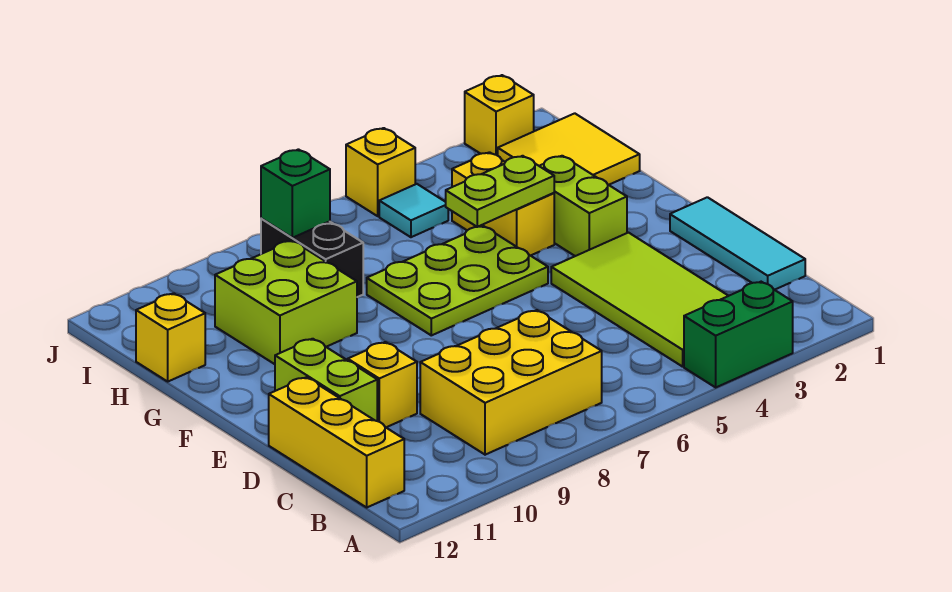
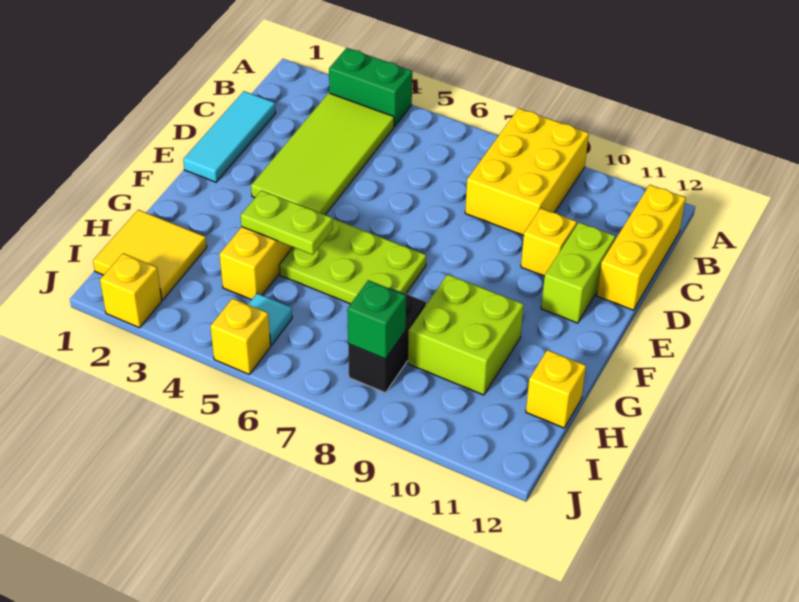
yellow 2x3 brick [420,310,602,455] -> yellow 2x3 brick turned to [465,108,589,236]
lime 1x2 brick [540,156,627,256] -> none

